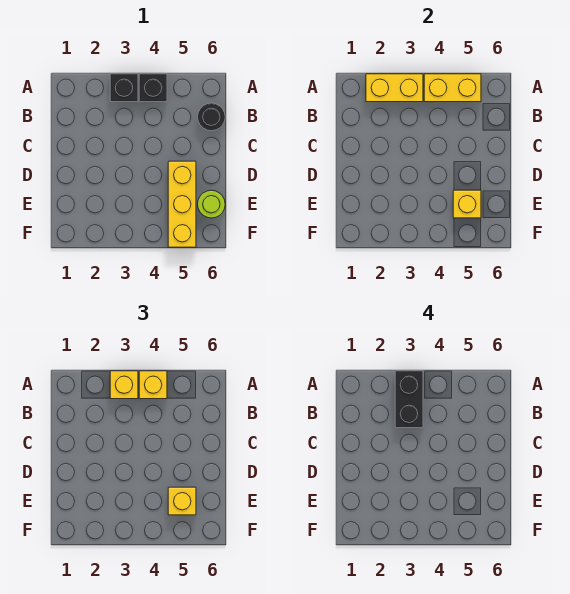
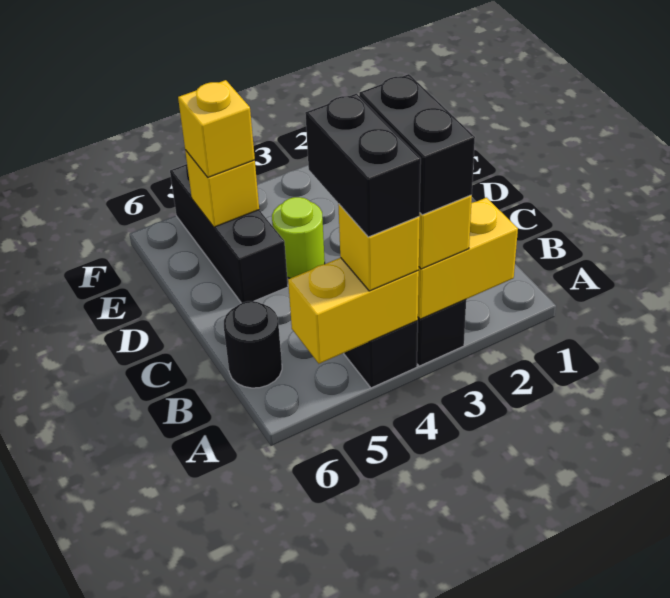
none -> black 1x2 brick [305,94,421,237]
yellow 1x3 brick [168,161,196,247] -> black 1x3 brick [170,164,288,303]
lime 1x1 round brick [198,190,225,218] -> lime 1x1 round brick moved to [272,197,325,278]

